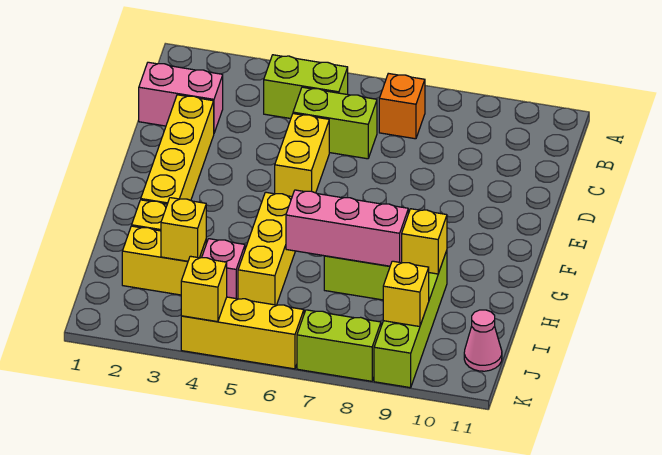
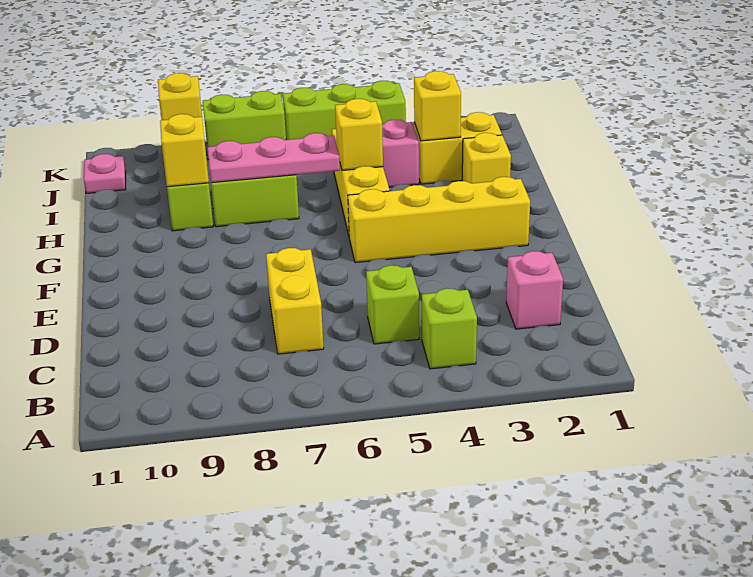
lime 1x2 brick [264,55,348,119] -> lime 1x1 brick [422,288,477,369]
orange 1x1 brick [379,73,425,139] -> none
pink 1x2 brick [139,62,223,133] -> pink 1x1 brick [506,251,563,329]
lime 1x2 brick [293,87,377,159] -> lime 1x1 brick [366,265,419,344]
yellow 1x4 brick [141,95,214,204] -> yellow 1x4 brick turned to [348,177,530,263]
yellow 1x2 brick [275,114,329,197] -> yellow 1x2 brick moved to [266,248,324,354]
pink 1x3 brick [286,190,408,266] -> pink 1x3 plate [207,133,340,183]
pink 1x1 cone [464,310,502,371] -> pink 1x1 plate [84,154,126,193]
yellow 1x3 brick [181,297,304,369] -> lime 1x3 brick [283,81,406,140]
yellow 1x1 brick [181,256,227,322] -> yellow 1x1 brick moved to [335,99,383,170]

